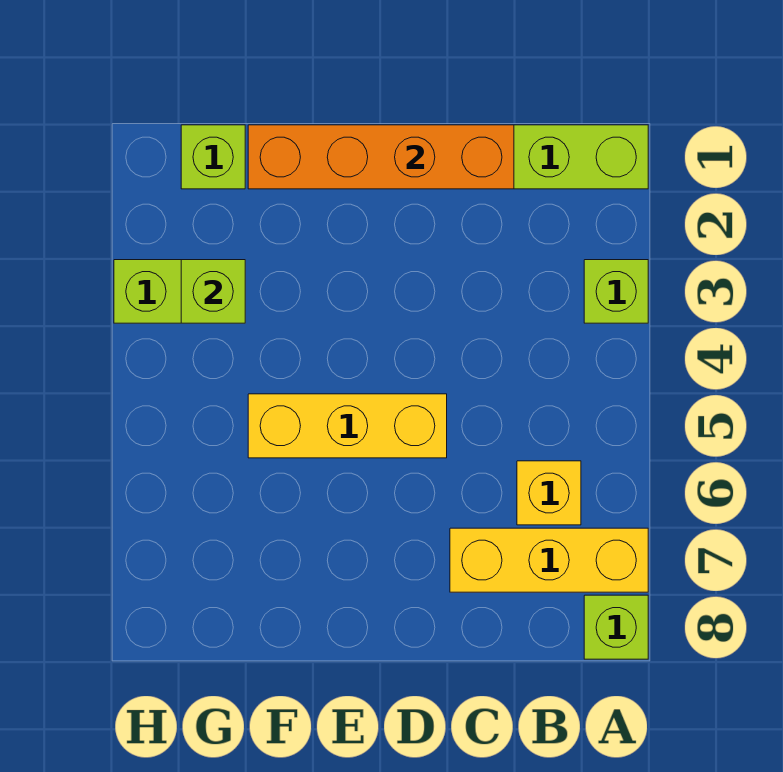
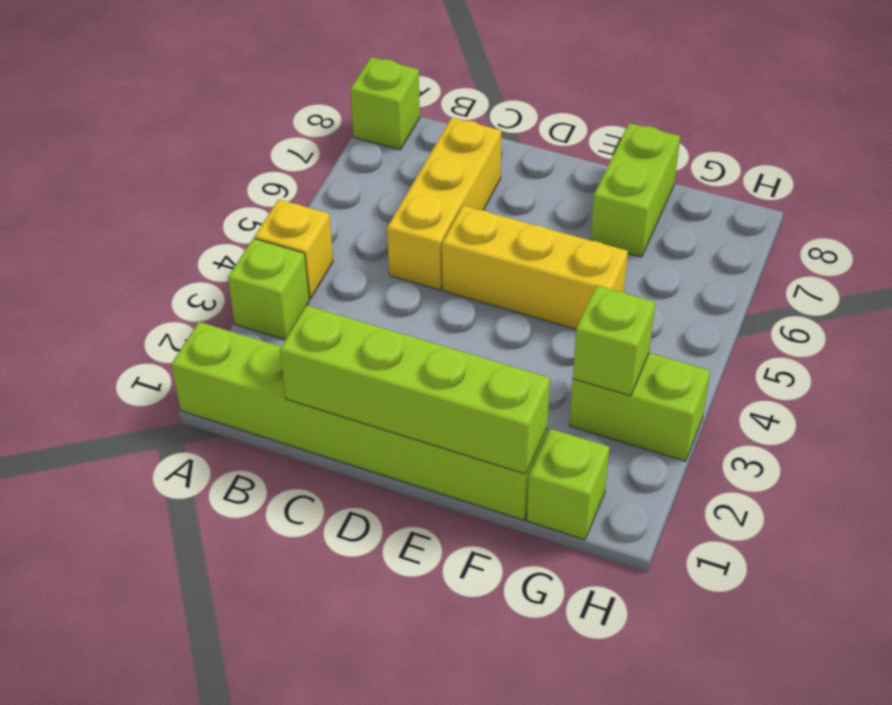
yellow 1x3 brick [450,528,648,592] -> yellow 1x3 brick turned to [387,118,501,290]
yellow 1x1 brick [517,461,581,525] -> yellow 1x1 brick moved to [254,199,333,299]
orange 1x4 brick [248,125,514,189] -> lime 1x4 brick [280,305,550,474]
none -> lime 1x2 brick [590,123,680,257]

